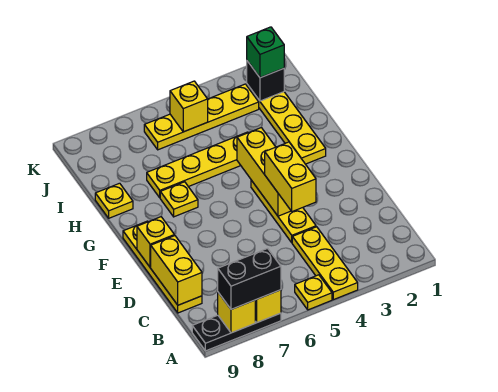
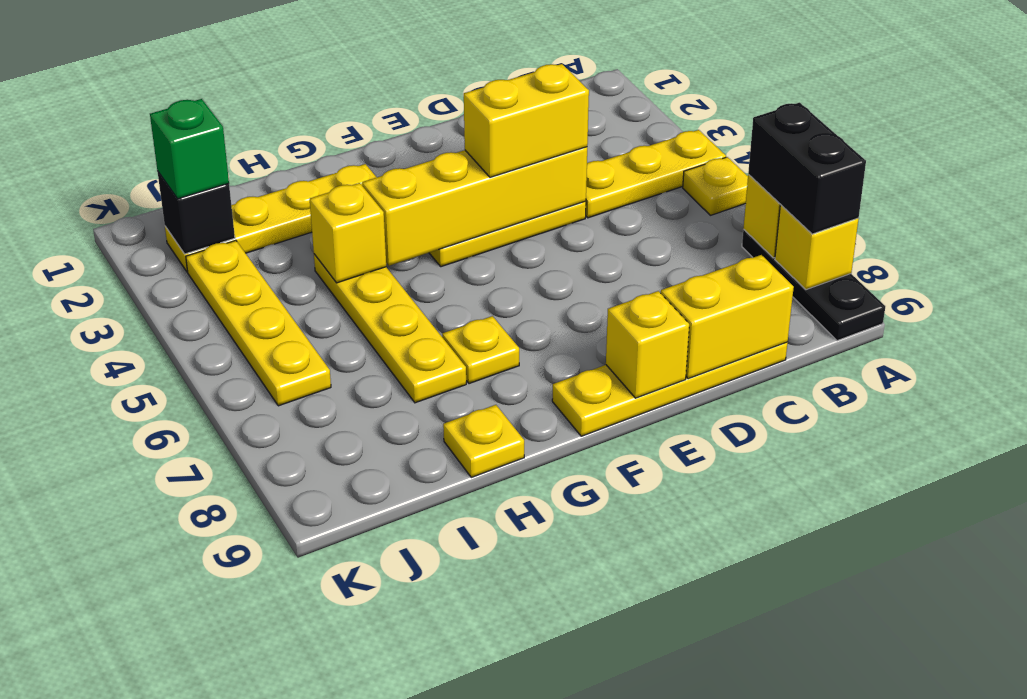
yellow 1x3 brick [237,128,291,216] -> yellow 1x4 brick [362,147,587,266]
yellow 1x1 brick [170,81,208,132] -> yellow 1x1 brick moved to [310,183,386,283]

